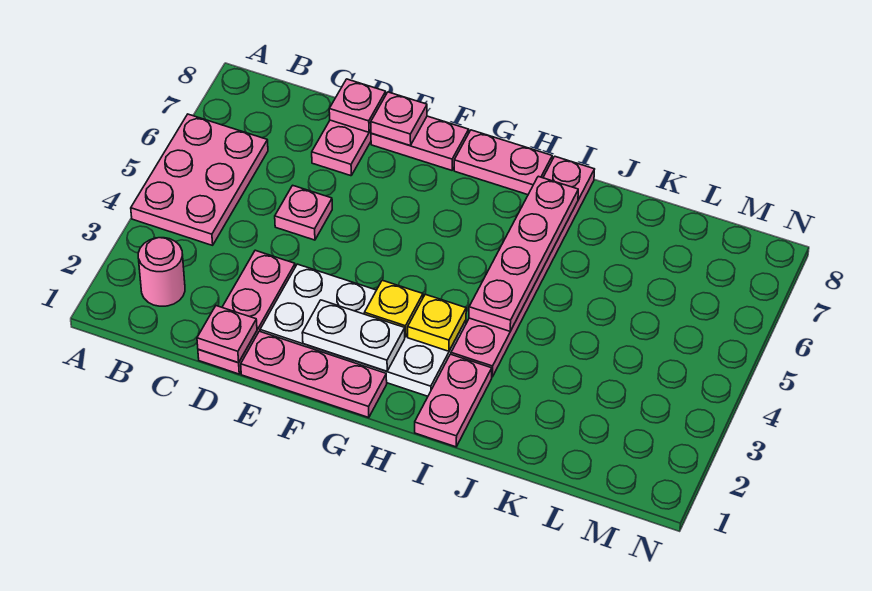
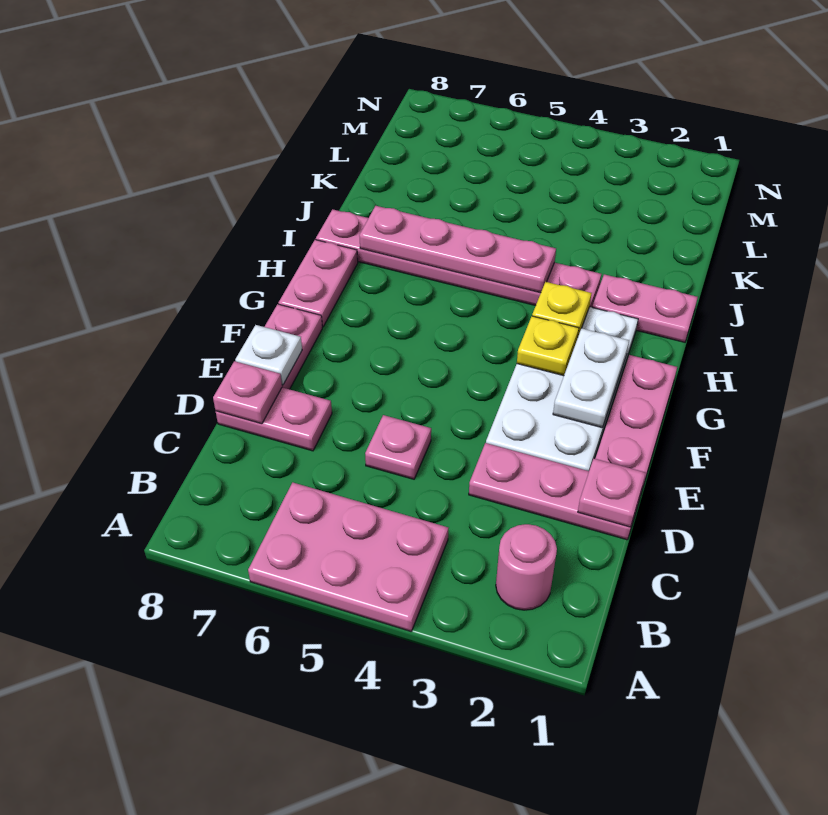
pink 1x1 plate [371,92,427,145] -> white 1x1 plate [235,325,302,385]

